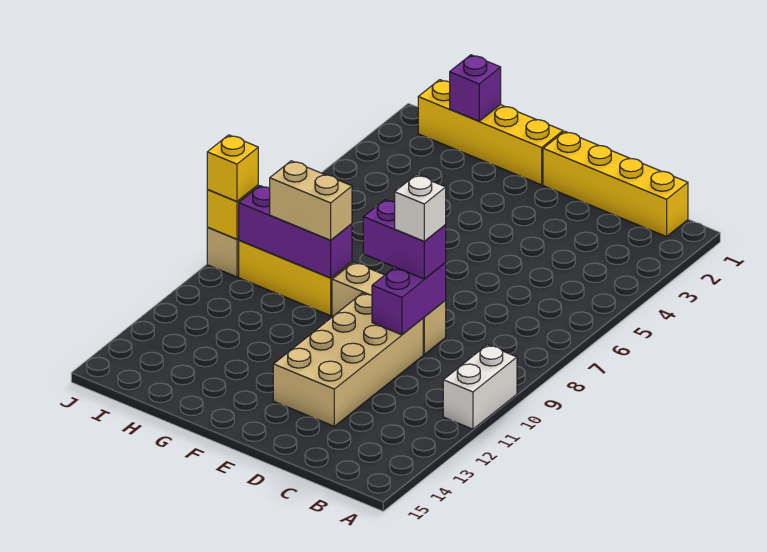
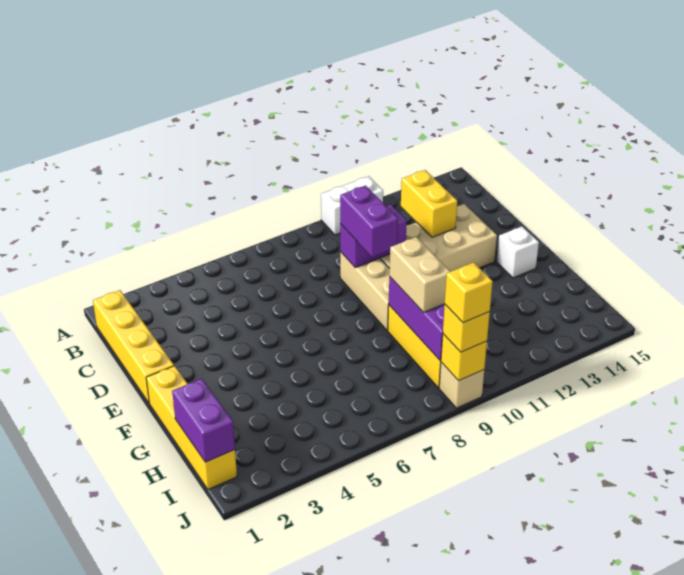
none -> yellow 1x2 brick [401,170,457,237]
white 1x1 brick [395,175,446,241] -> white 1x1 brick moved to [497,226,539,278]
purple 1x1 brick [450,55,501,121] -> purple 1x2 brick [172,379,235,462]
none -> yellow 1x1 brick [445,262,493,323]

